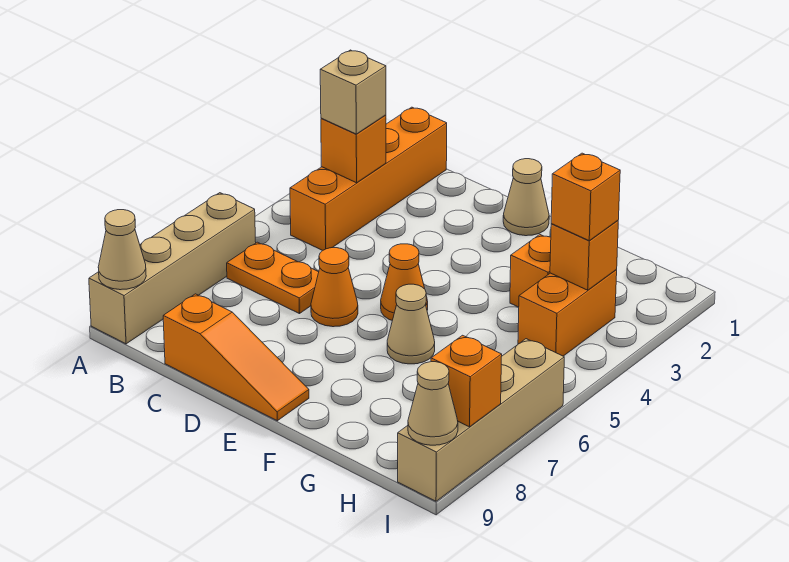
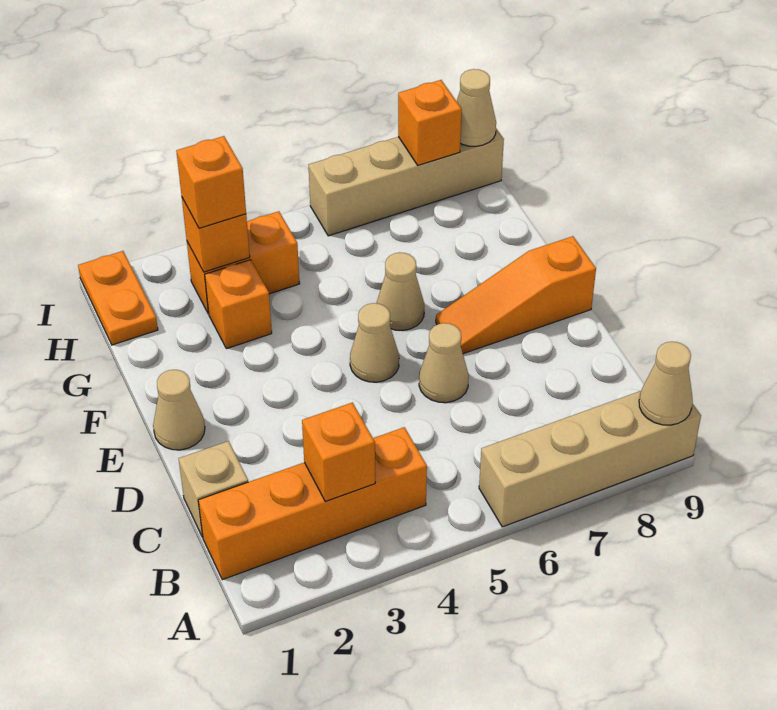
tan 1x1 brick [320,50,386,134] -> tan 1x1 brick moved to [179,441,248,537]
orange 1x2 plate [227,242,319,314] -> orange 1x2 plate moved to [78,251,158,345]
orange 1x3 slope [163,294,309,421] -> orange 1x3 slope turned to [436,236,596,354]
orange 1x1 cone [311,248,358,327] -> tan 1x1 cone [419,323,469,403]
orange 1x1 cone [381,244,428,320] -> tan 1x1 cone [350,303,399,382]

